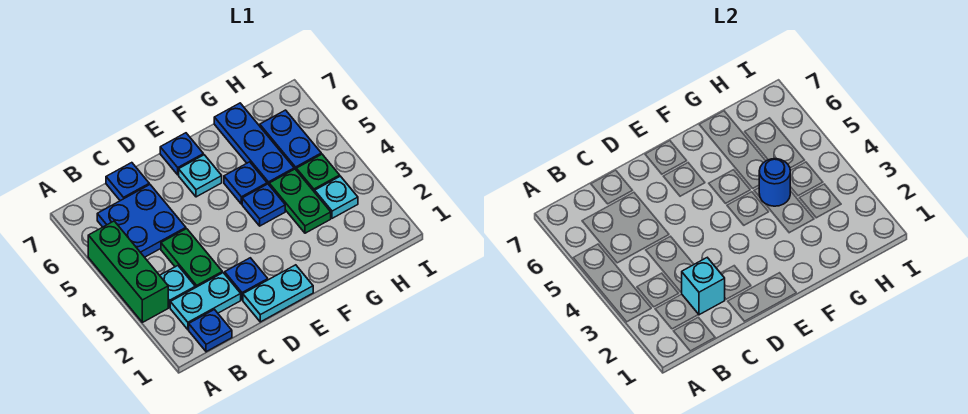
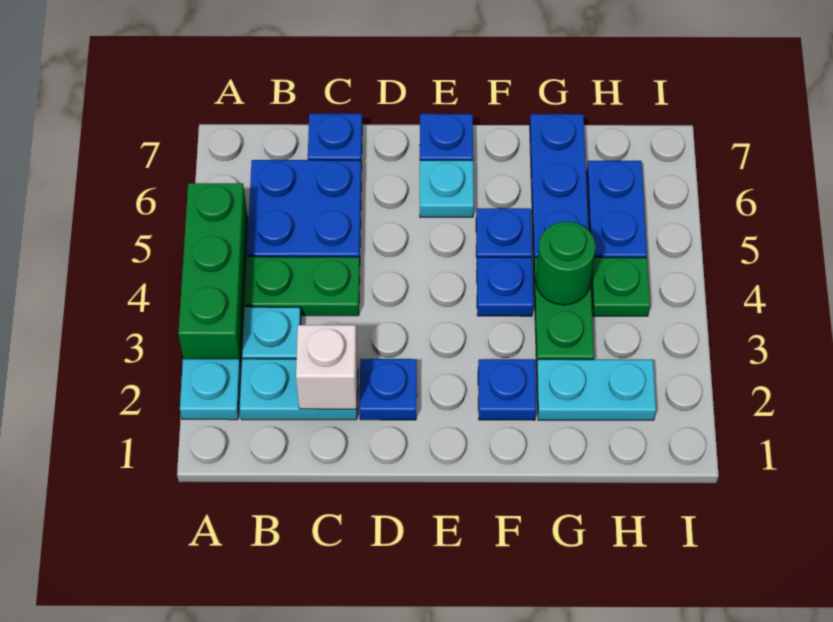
blue 1x1 plate [189,310,232,352] -> blue 1x1 plate moved to [478,359,536,420]
cyan 1x1 brick [682,258,725,315] -> white 1x1 brick [296,325,357,409]
green 1x2 plate [161,229,222,288] -> green 1x2 plate turned to [245,257,360,316]
cyan 1x2 plate [243,265,313,322] -> cyan 1x2 plate moved to [537,359,656,420]
blue 1x1 round brick [759,159,790,206] -> green 1x1 round brick [535,221,596,305]
cyan 1x1 plate [315,176,358,218] -> cyan 1x1 plate moved to [180,359,241,420]

